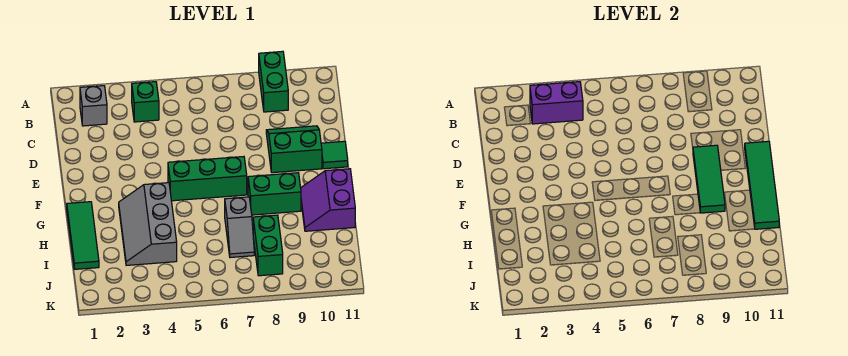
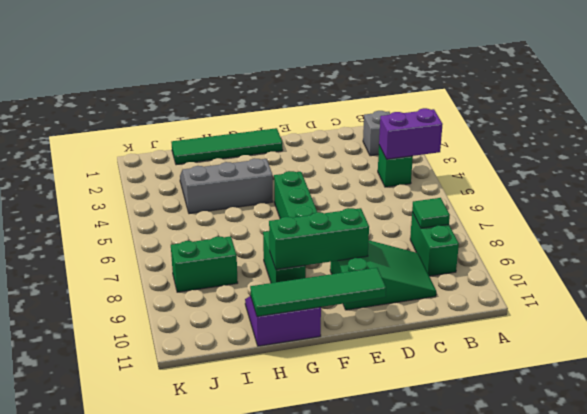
green 1x2 brick [259,51,288,112] -> green 1x2 brick turned to [410,212,459,276]
purple 1x2 brick [530,82,583,124] -> purple 1x2 brick turned to [379,108,443,159]
green 2x2 slope [266,126,322,173] -> green 2x3 slope [330,240,436,310]
green 1x3 tile [693,145,725,213] -> green 1x3 brick [269,208,369,270]
green 1x1 tile [321,141,348,169] -> green 1x1 tile moved to [412,198,450,228]
green 1x3 tile [67,202,99,269] -> green 1x4 tile [171,128,283,165]
grey 1x2 slope [225,197,254,258] -> none

